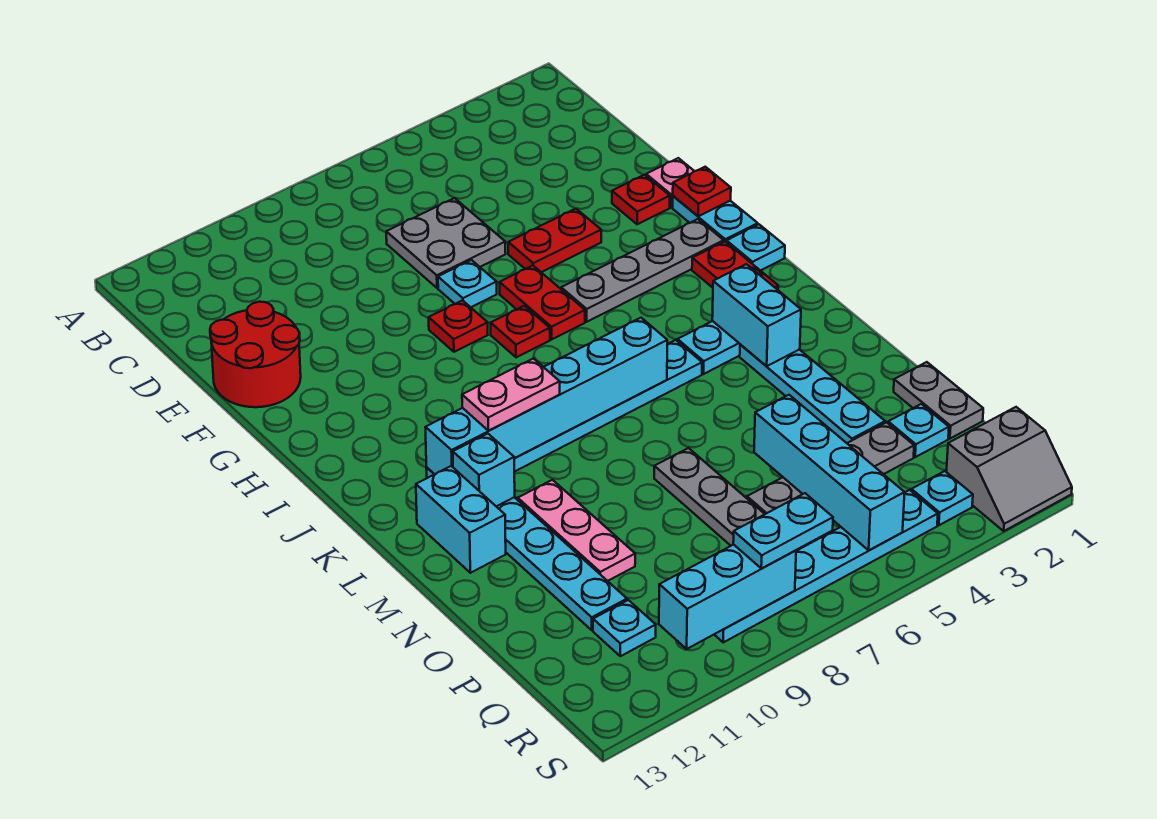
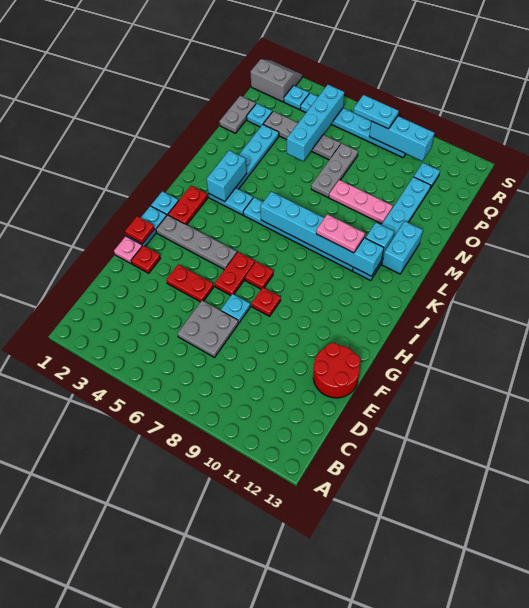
pink 1x3 plate [518,480,635,581] -> pink 1x3 plate turned to [329,180,393,224]

